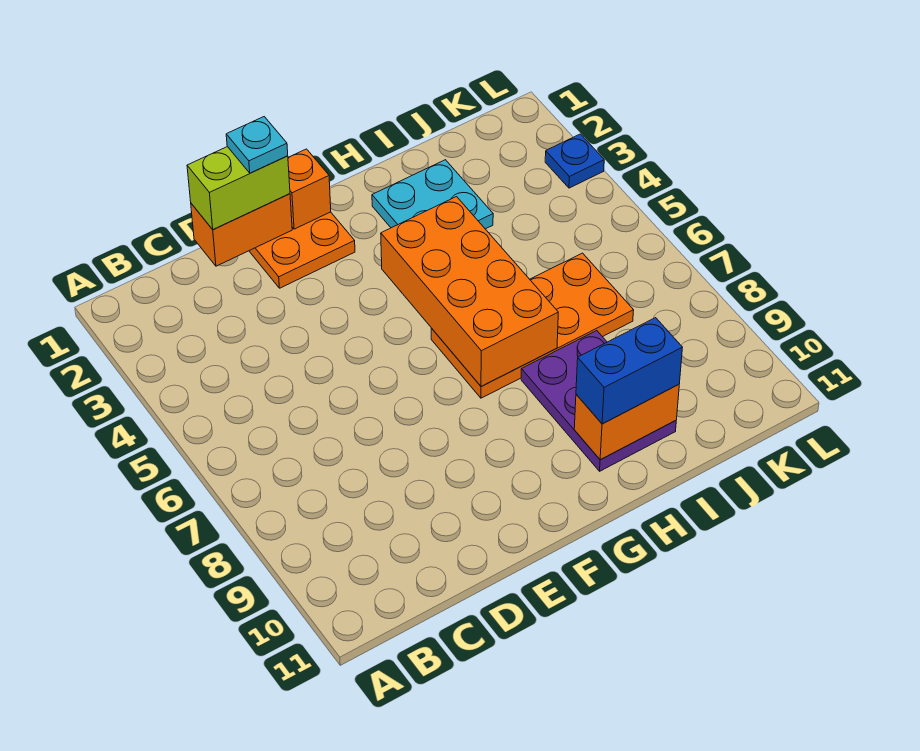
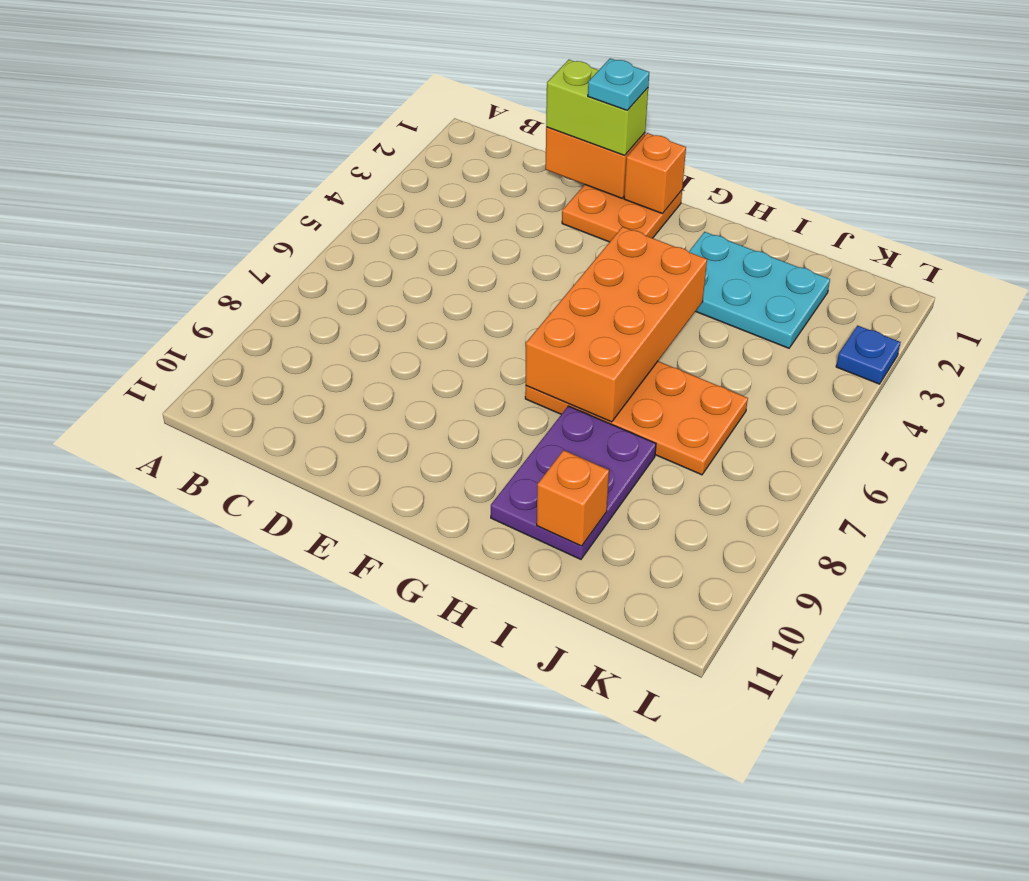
cyan 2x2 plate [372,160,493,229] -> cyan 2x3 plate [689,232,830,348]
orange 1x2 brick [574,385,679,460] -> orange 1x1 brick [537,450,609,546]
blue 1x2 brick [576,318,682,424] -> none

